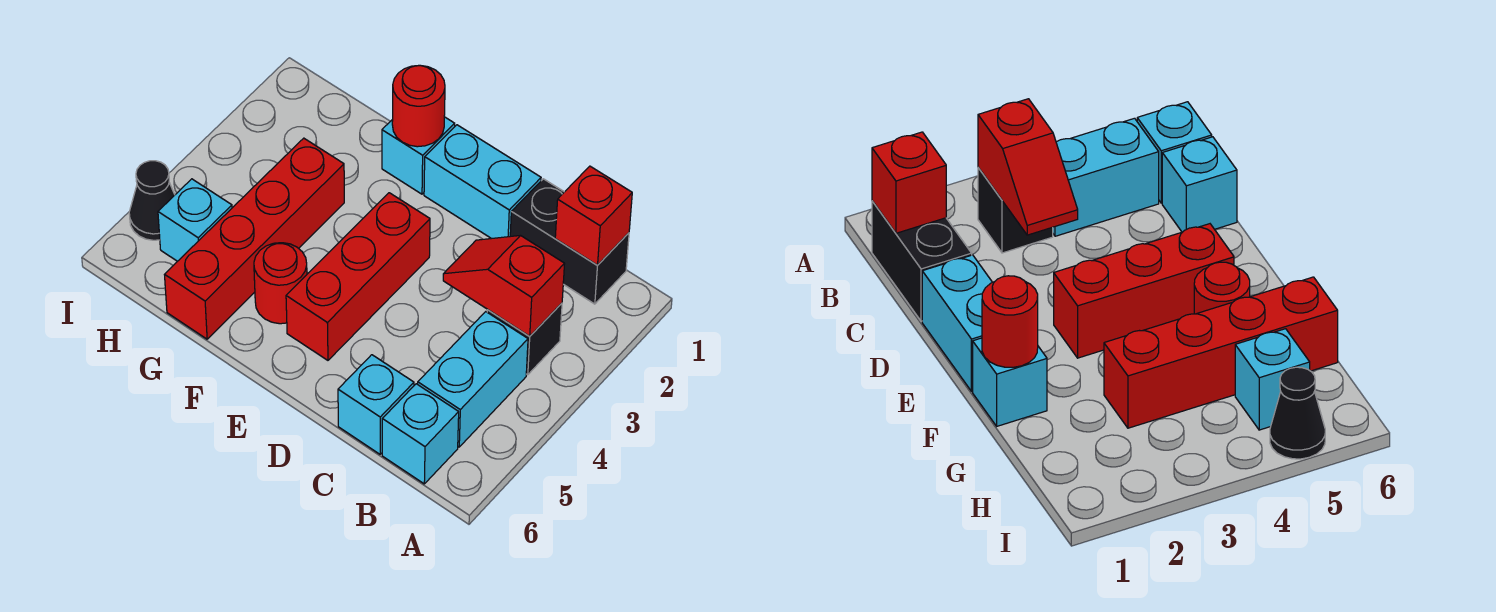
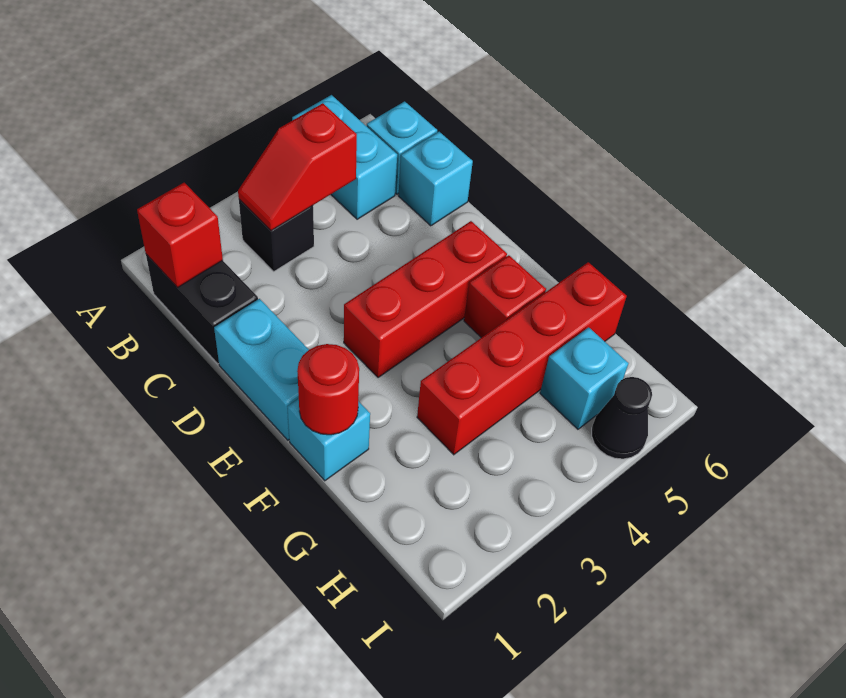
red 1x2 slope [443,236,564,336] -> red 1x2 slope turned to [238,103,357,231]
cyan 1x2 brick [418,312,528,447] -> cyan 1x2 brick turned to [292,95,397,219]
red 1x1 round brick [254,243,307,324] -> red 1x1 brick [464,255,546,338]

